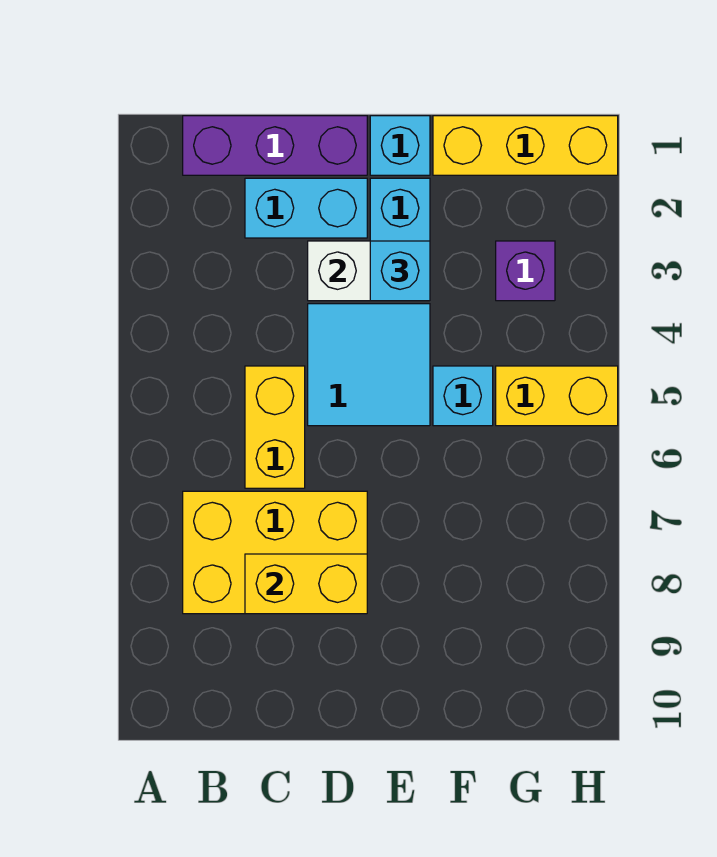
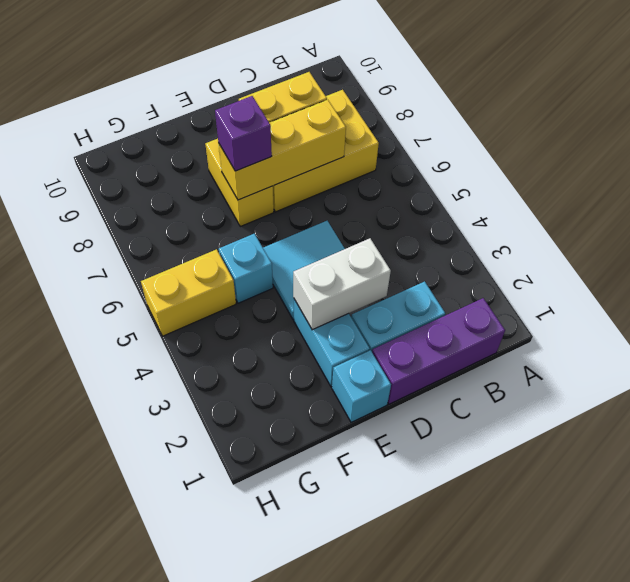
yellow 1x2 brick [245,366,305,488] -> yellow 1x2 brick moved to [205,139,274,226]
cyan 1x1 brick [370,241,430,301] -> none
yellow 1x3 brick [433,116,618,175] -> yellow 1x3 brick moved to [219,100,346,200]
purple 1x1 brick [496,241,555,301] -> purple 1x1 brick moved to [215,96,272,171]

